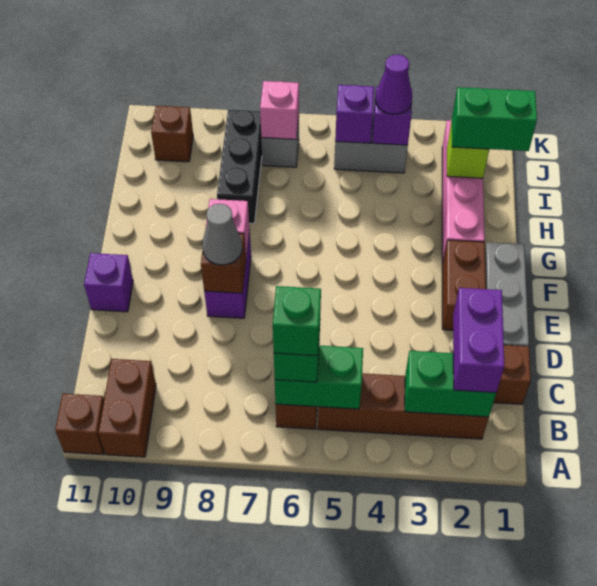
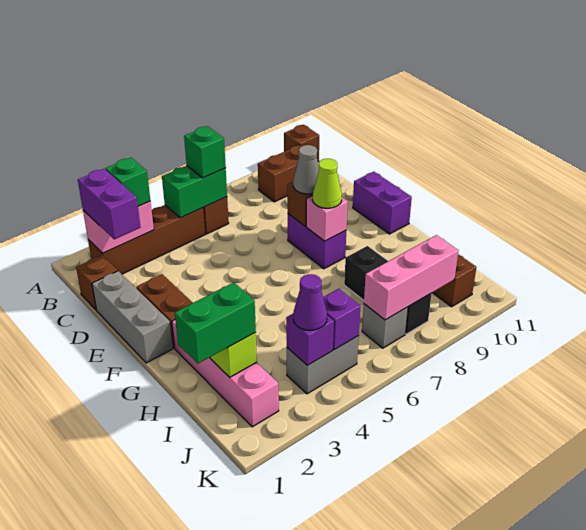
brown 1x2 brick [98,359,156,457] -> brown 1x2 brick turned to [258,145,301,202]
green 1x2 brick [405,351,496,417] -> pink 1x2 brick [83,201,154,253]
green 1x1 brick [273,286,321,356] -> green 1x1 brick moved to [105,158,150,206]
purple 1x1 brick [84,253,133,312] -> purple 1x2 brick [353,172,412,234]
none -> lime 1x1 cone [312,159,342,208]
pink 1x1 brick [260,81,299,139] -> pink 1x3 brick [364,235,458,320]

